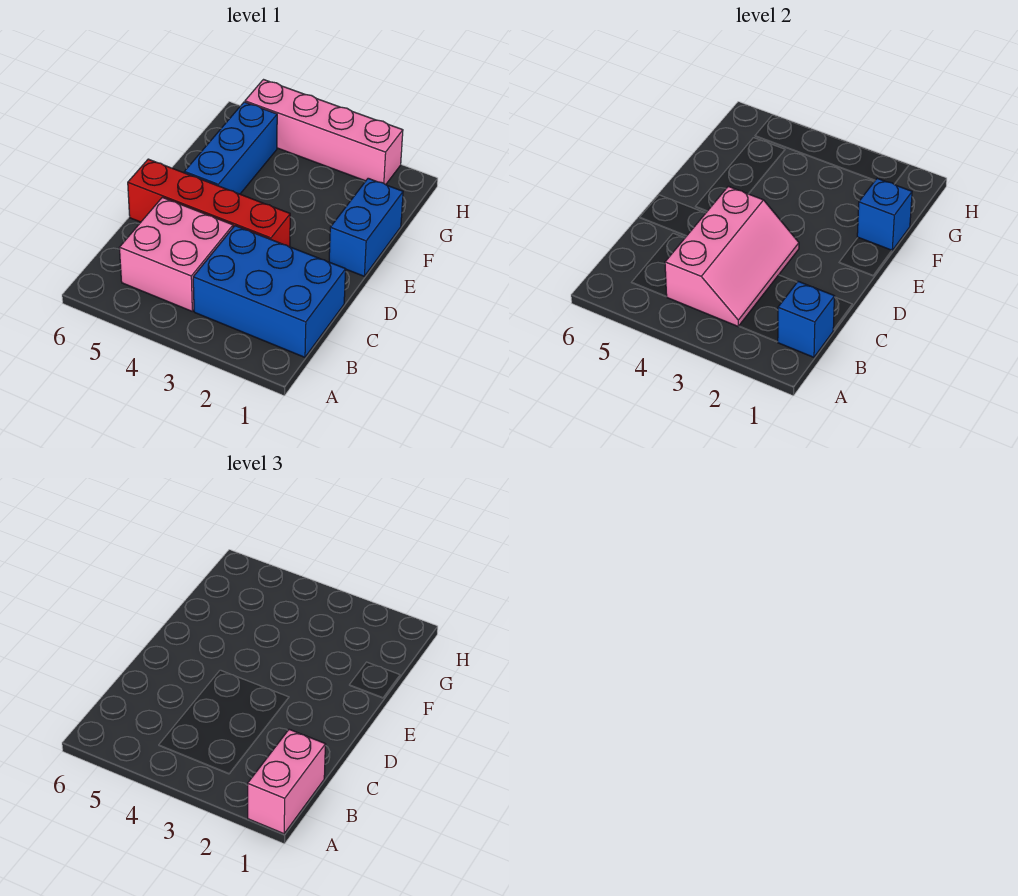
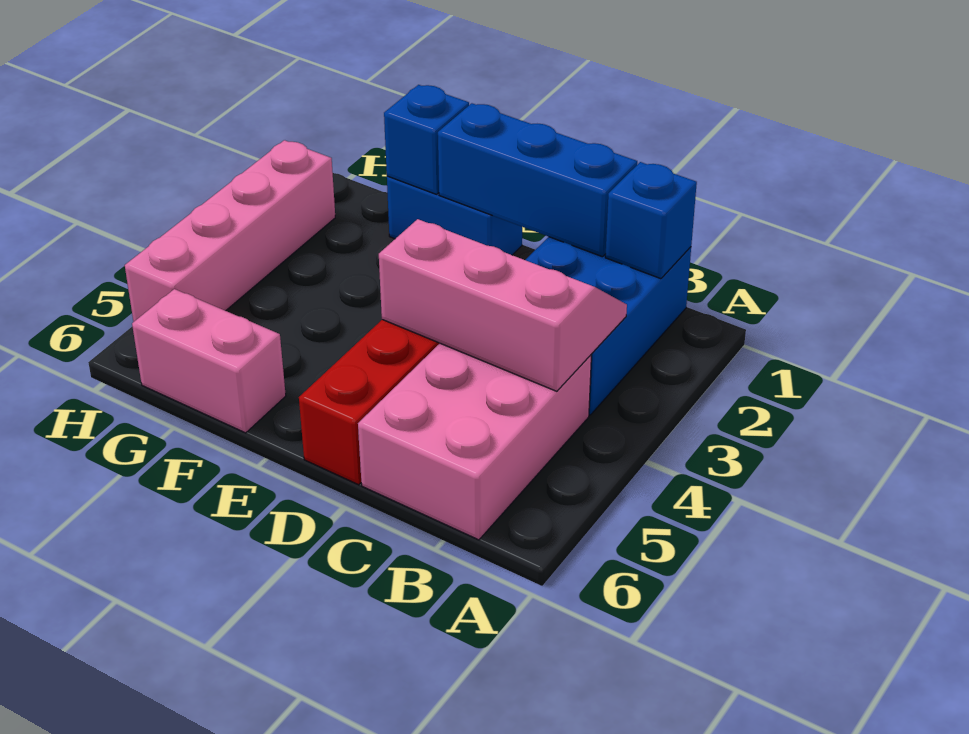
pink 1x2 brick [248,729,326,834] -> pink 1x2 brick moved to [132,289,286,433]
pink 2x2 brick [119,197,233,311] -> pink 2x3 brick [358,343,591,540]
blue 1x3 brick [184,102,277,194] -> blue 1x3 brick moved to [438,103,637,257]

